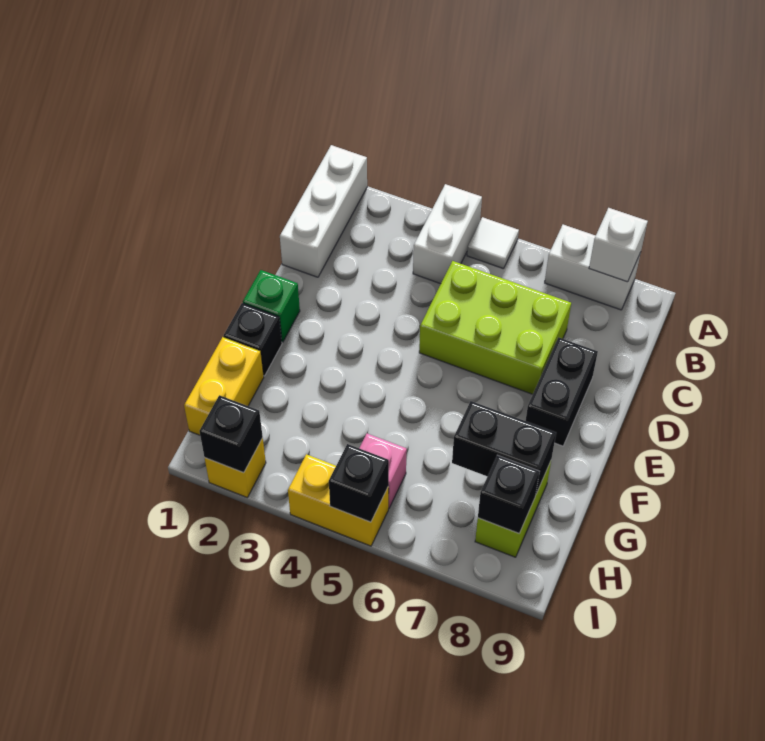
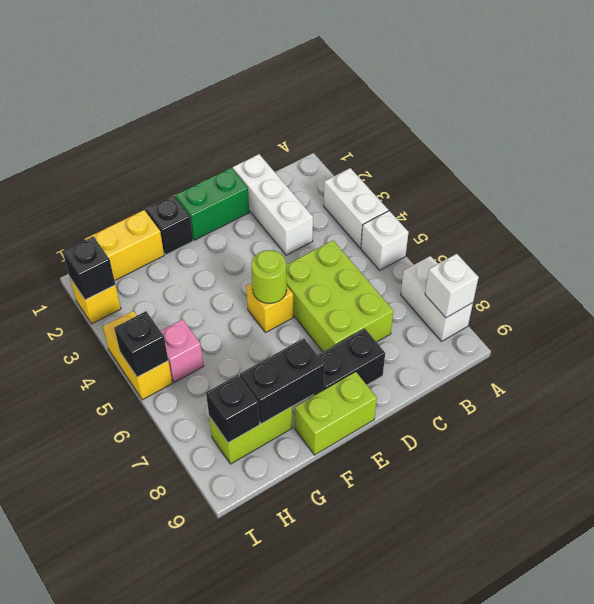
white 1x3 brick [280,145,367,277] -> white 1x3 brick turned to [233,154,313,255]
white 1x2 brick [413,184,482,284] -> white 1x2 brick turned to [324,168,388,248]
white 1x1 tile [467,217,519,269] -> white 1x1 brick [361,211,409,270]
green 1x1 brick [243,270,300,342] -> green 1x2 brick [175,168,249,240]
none -> yellow 1x1 brick [246,283,293,332]
none -> lime 1x1 round brick [251,250,287,303]
none -> lime 1x2 brick [295,372,377,455]
black 1x2 brick [452,401,556,494] -> black 1x2 brick turned to [240,338,325,424]

